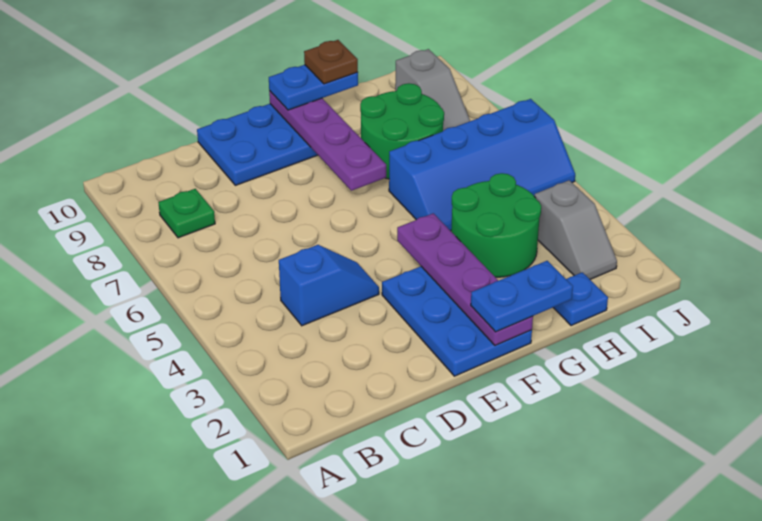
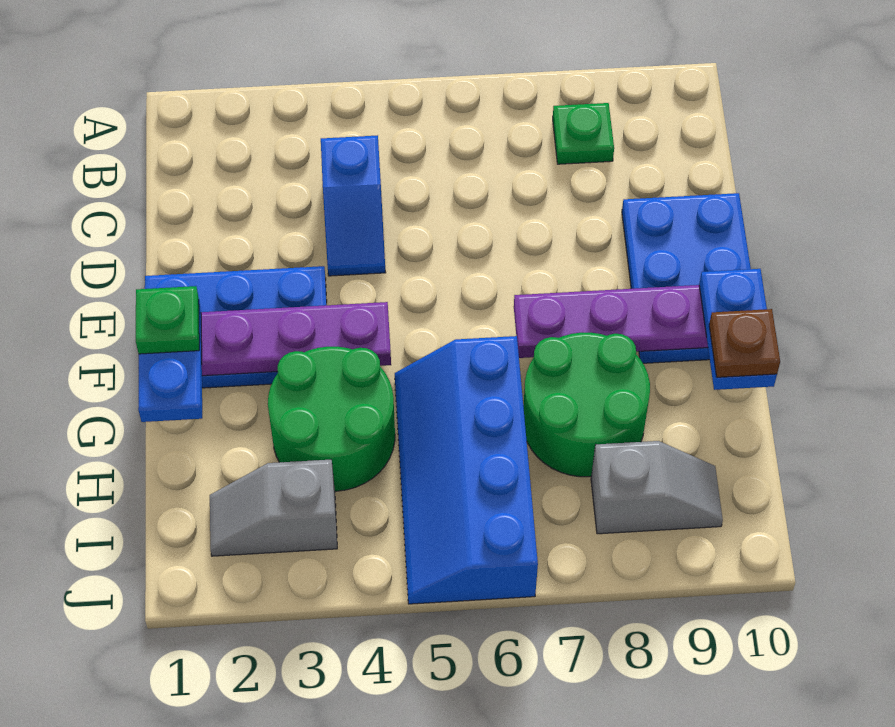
none -> green 1x1 plate [136,286,199,354]
blue 1x1 plate [553,272,608,326] -> none
grey 1x2 slope [395,49,470,131] -> grey 1x2 slope turned to [591,441,723,534]

